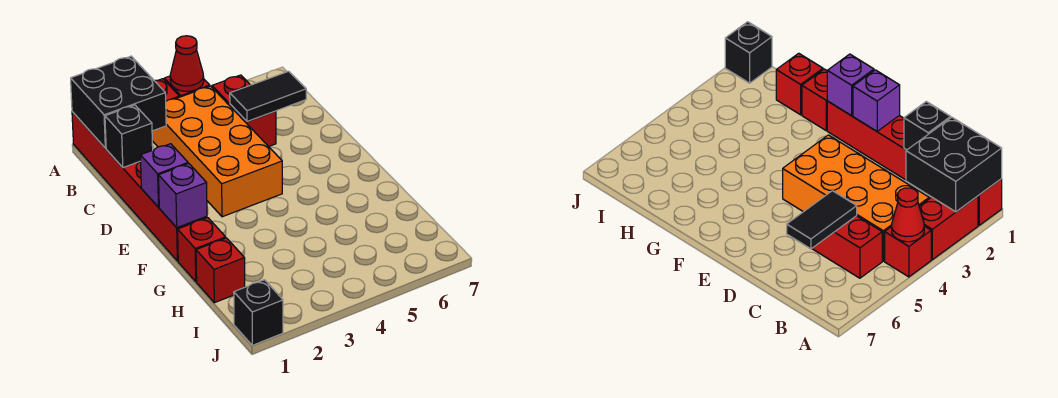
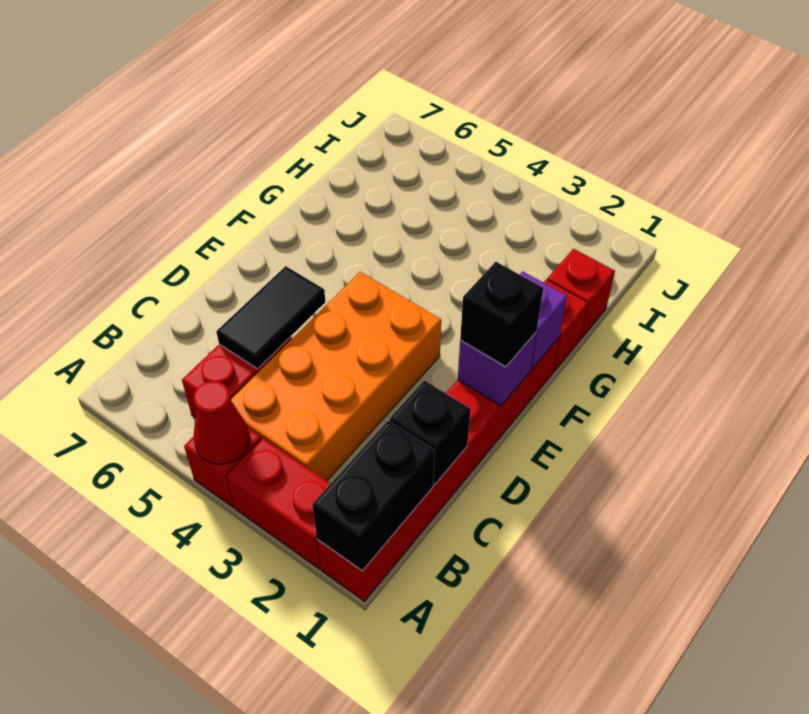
black 2x2 brick [71,56,166,148] -> black 1x2 brick [312,420,435,571]
black 1x2 tile [230,71,306,122] -> black 1x2 tile turned to [216,266,325,369]
black 1x1 brick [234,280,283,345] -> black 1x1 brick moved to [460,262,543,367]

